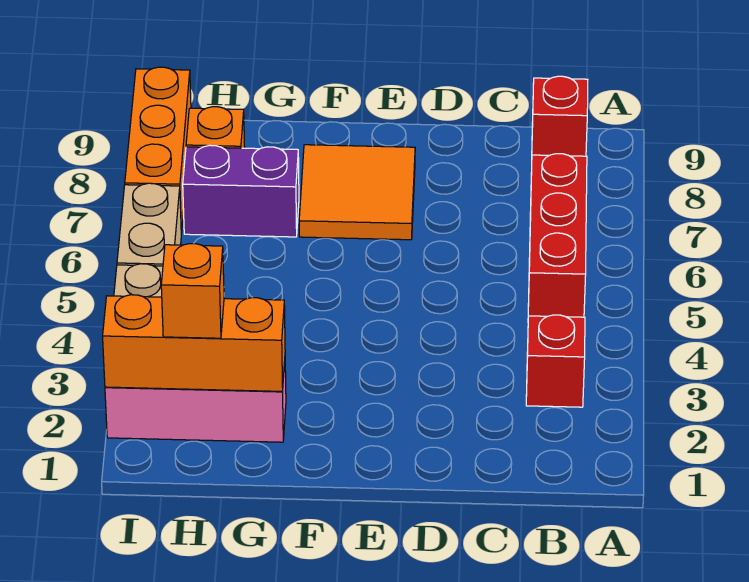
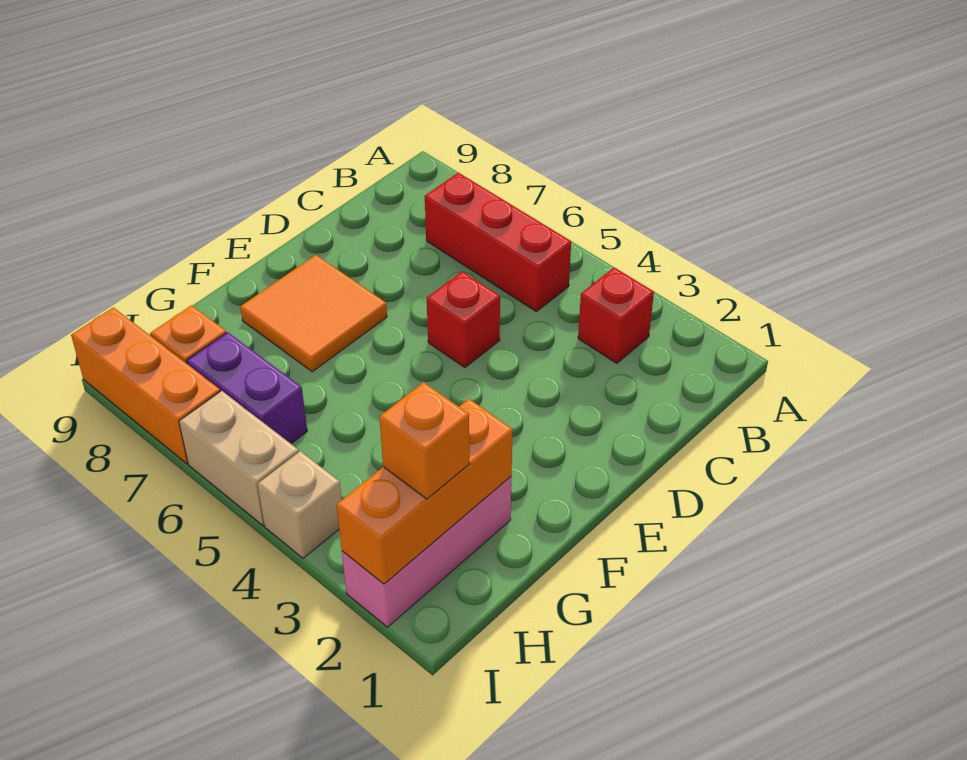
red 1x1 brick [532,76,588,156] -> red 1x1 brick moved to [427,271,500,368]
purple 1x2 brick [183,145,299,237] -> purple 1x2 brick turned to [187,332,307,444]

